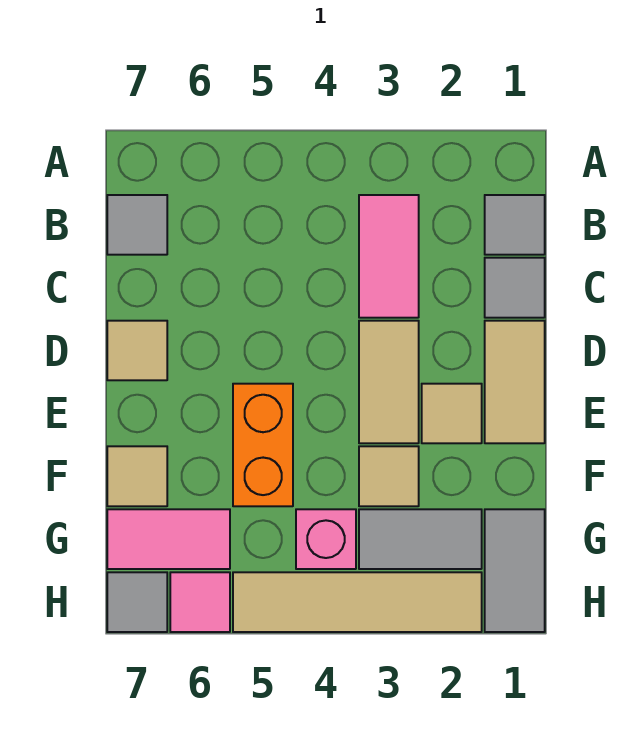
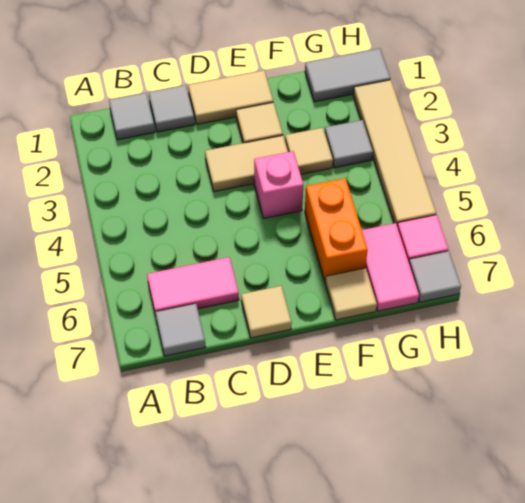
pink 1x2 tile [359,195,419,318] -> pink 1x2 tile moved to [147,257,239,312]
orange 1x2 brick [233,384,293,506] -> orange 1x2 brick turned to [305,178,368,282]
grey 1x2 tile [359,509,482,569] -> grey 1x1 tile [325,120,373,168]
pink 1x1 brick [296,509,356,569] -> pink 1x1 brick moved to [254,151,303,218]

